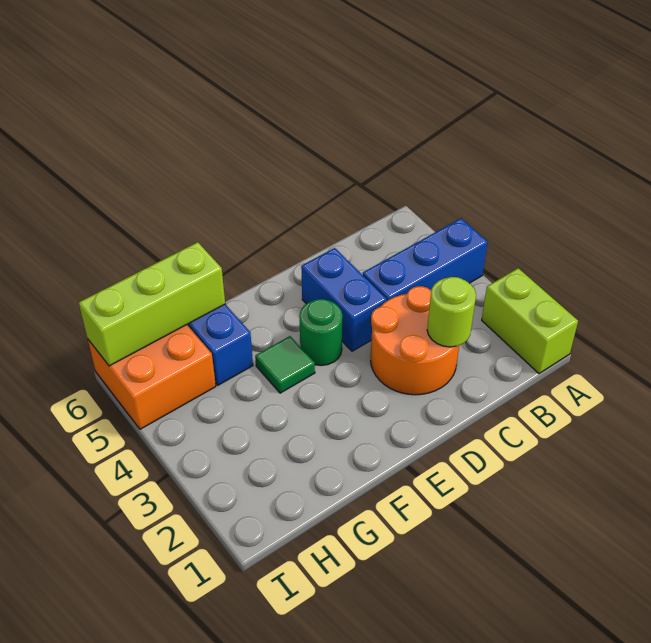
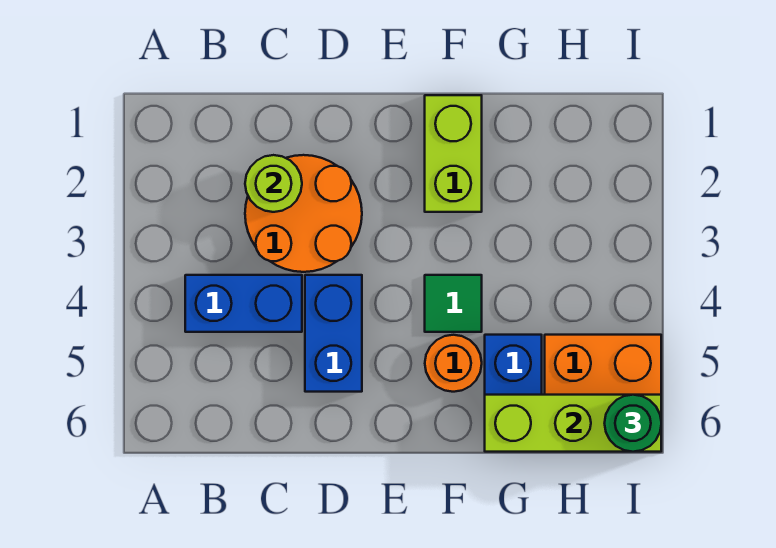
lime 1x2 brick [482,268,578,374] -> lime 1x2 brick moved to [425,95,482,212]
blue 1x3 brick [363,218,488,301] -> blue 1x2 brick [185,275,302,332]
green 1x1 round brick [299,299,343,366] -> green 1x1 round brick moved to [605,395,661,452]
none -> orange 1x1 round brick [425,335,482,392]

